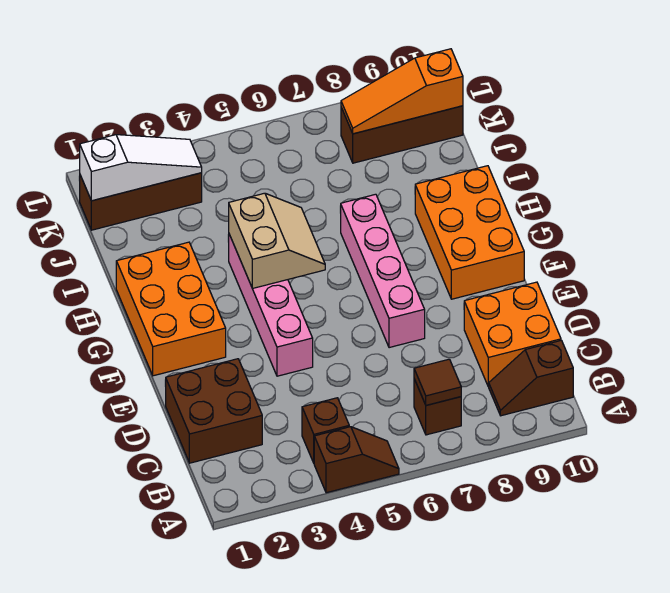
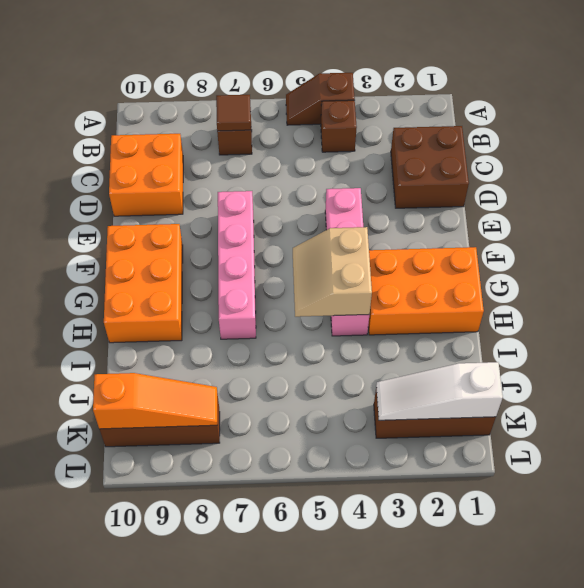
brown 1x2 slope [488,340,573,416] -> none
orange 2x3 brick [116,242,226,376] -> orange 2x3 brick turned to [368,247,484,335]

